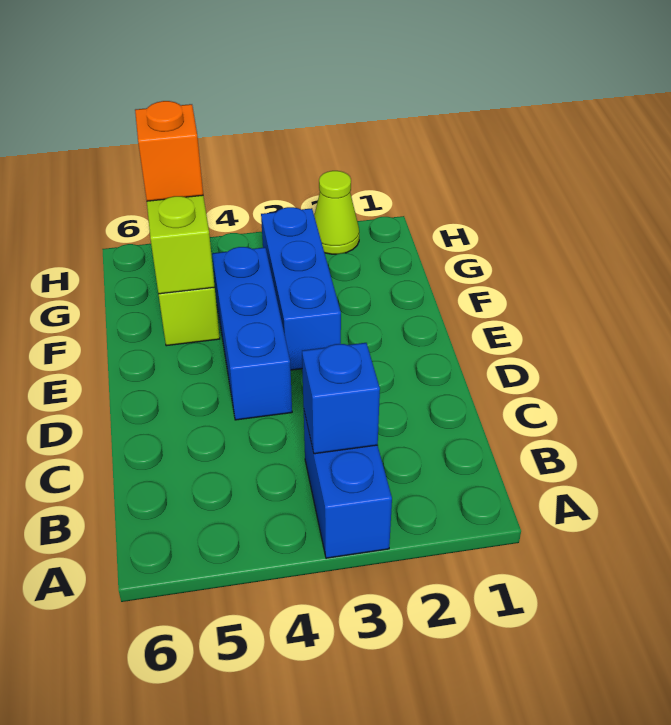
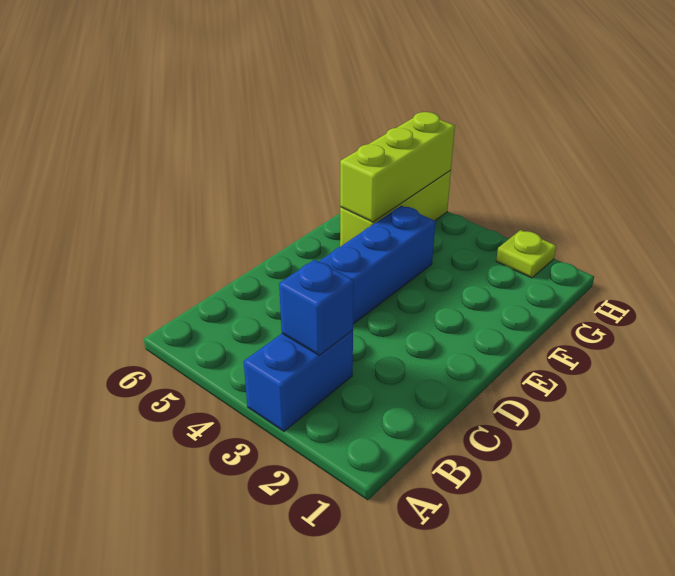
blue 1x3 brick [261,207,341,370] -> none
orange 1x1 brick [135,101,203,201] -> none
lime 1x1 cone [314,171,359,254] -> lime 1x1 plate [496,230,556,278]

